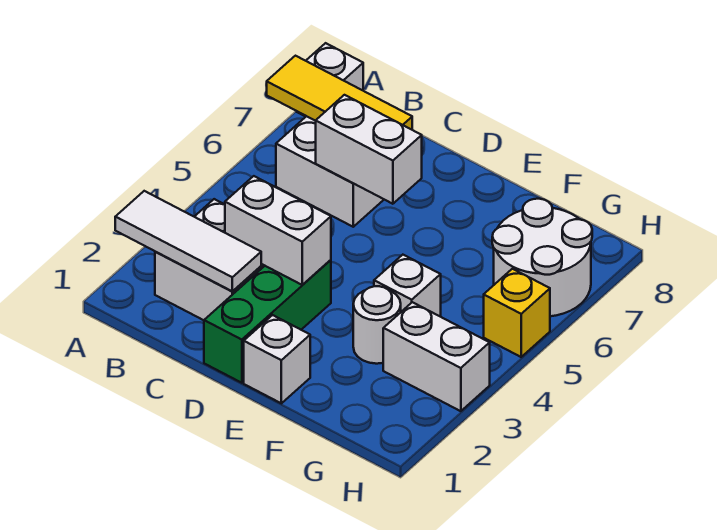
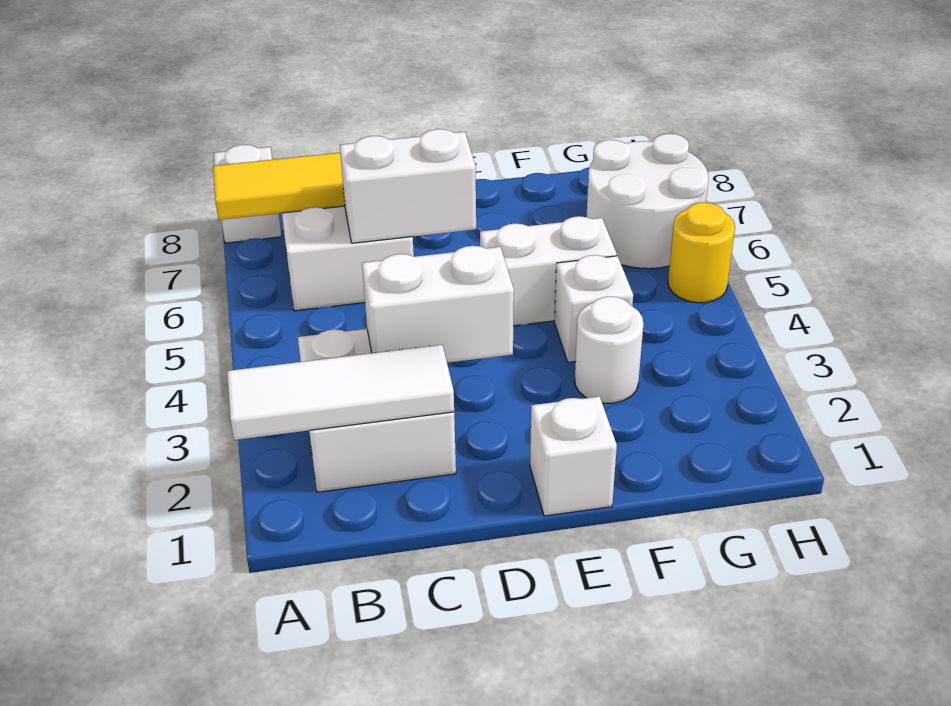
green 1x3 brick [204,260,331,383] -> none
white 1x2 brick [383,302,490,411] -> white 1x2 brick moved to [480,216,617,326]
yellow 1x1 brick [484,269,550,357] -> yellow 1x1 round brick [668,202,735,303]

